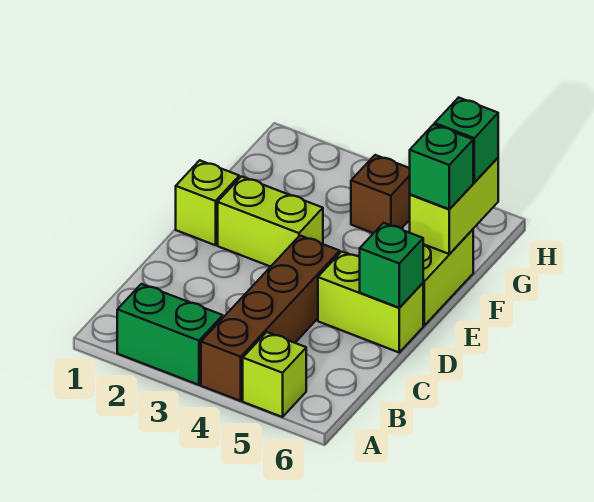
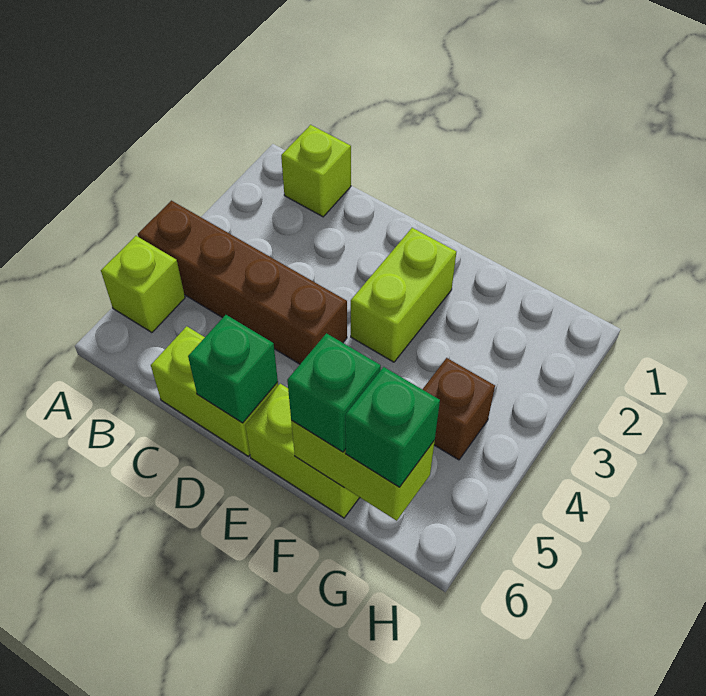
green 1x2 brick [117,284,223,385] -> none
lime 1x2 brick [318,252,423,352] -> lime 1x2 brick turned to [151,326,278,456]
lime 1x1 brick [176,160,239,245] -> lime 1x1 brick moved to [281,125,351,217]

